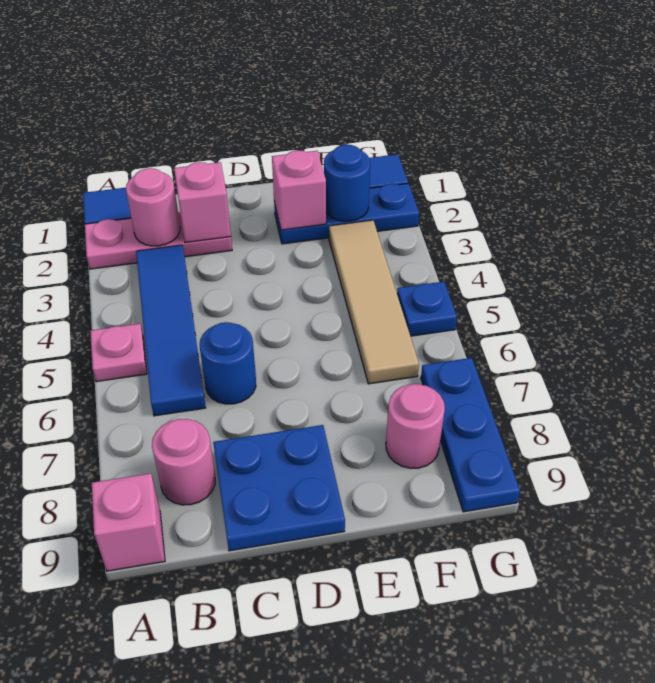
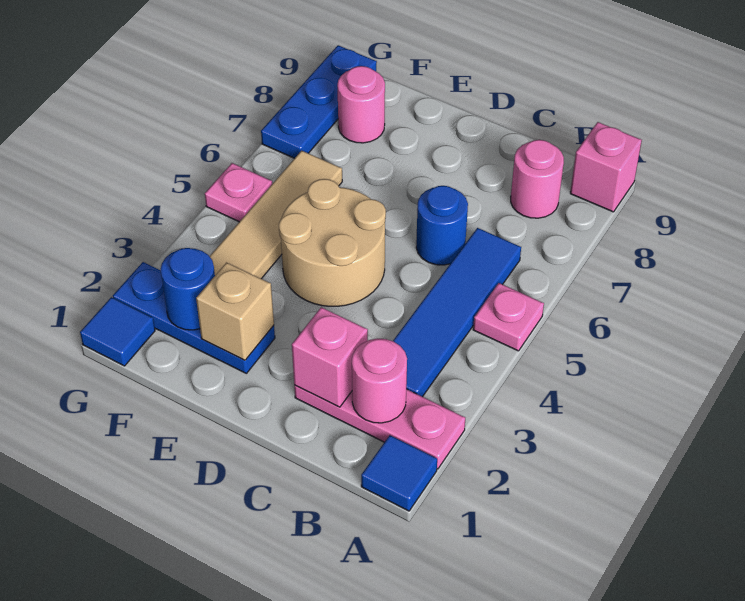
blue 2x2 plate [213,425,345,551] -> none
none -> tan 2x2 round brick [279,179,386,306]
pink 1x1 brick [272,150,326,230] -> tan 1x1 brick [196,263,274,360]
blue 1x1 plate [397,282,457,336] -> pink 1x1 plate [205,163,272,222]

